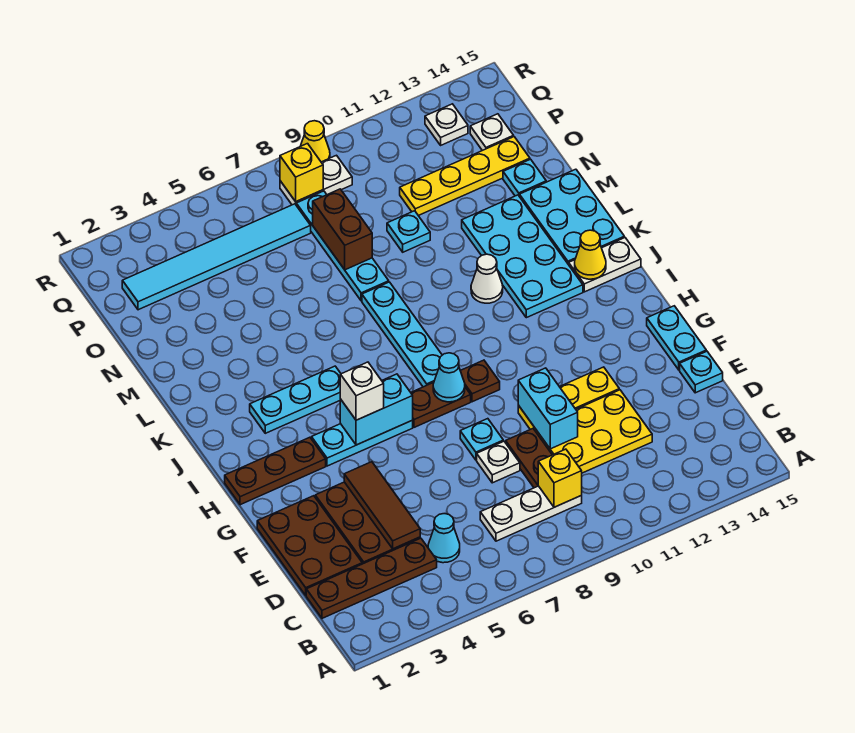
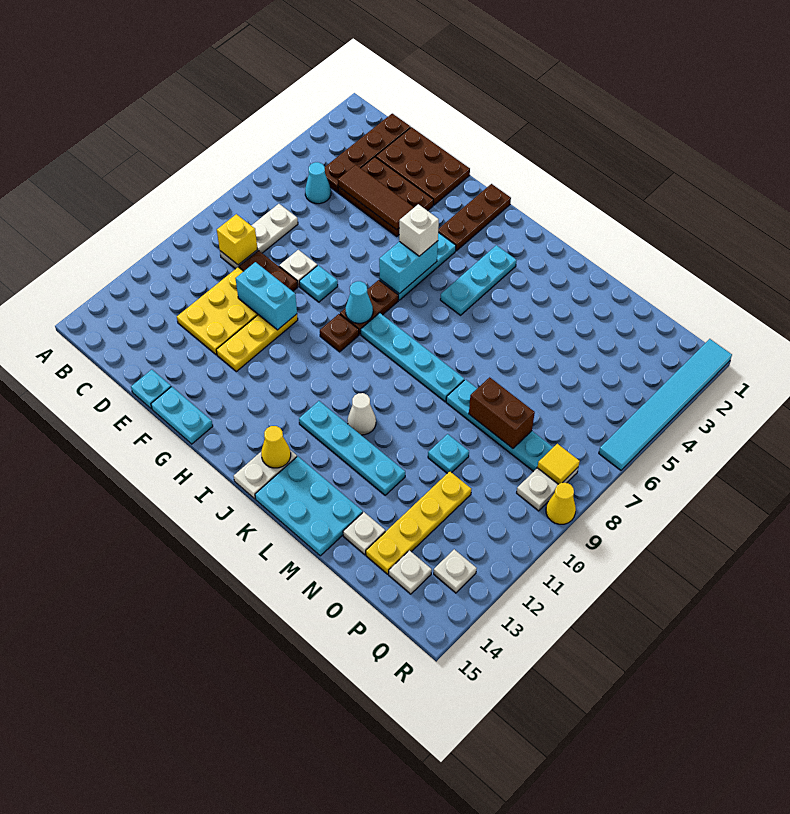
cyan 2x4 plate [462,195,583,318] -> cyan 1x4 plate [299,401,405,495]
cyan 1x1 plate [503,159,546,196] -> white 1x1 plate [343,512,385,555]
cyan 1x6 tile [122,204,311,310] -> cyan 1x6 tile moved to [599,339,732,470]
yellow 1x1 brick [280,144,323,201] -> yellow 1x1 tile [537,444,580,484]

